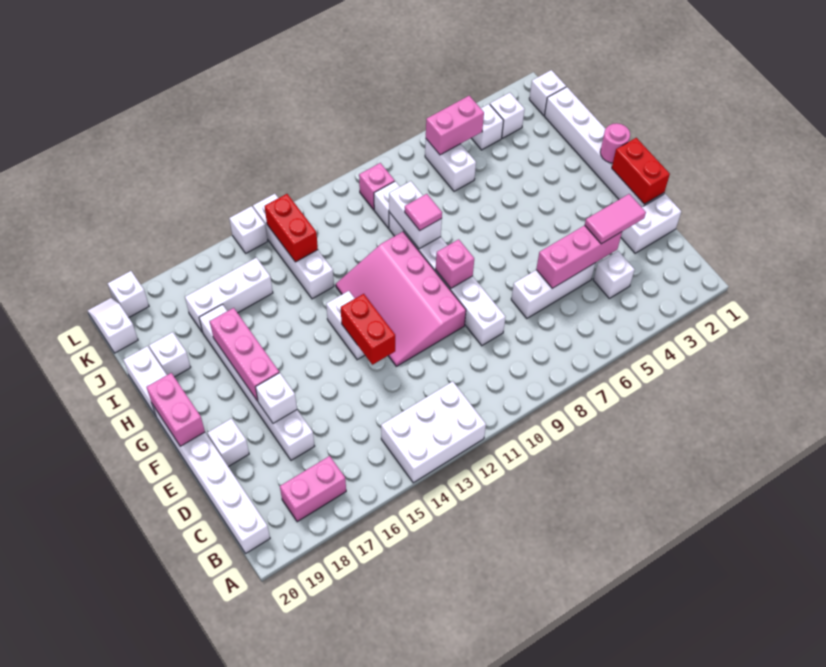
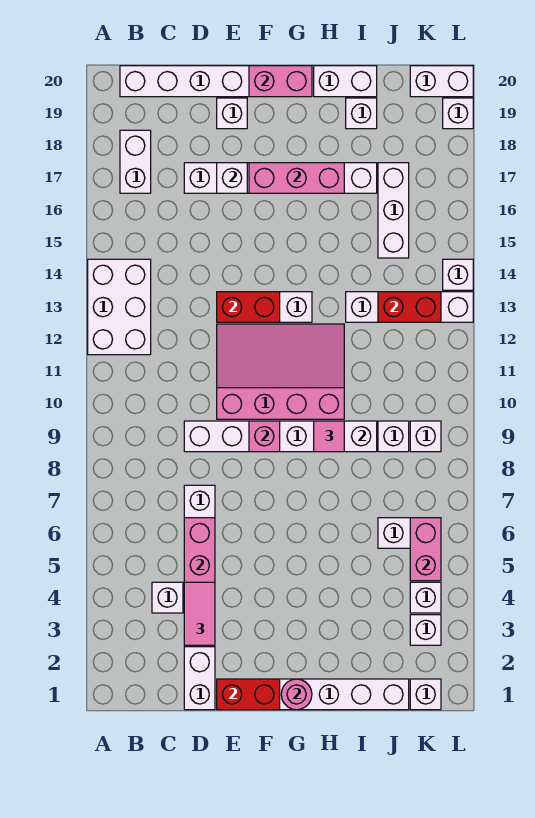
pink 1x2 brick [280,456,346,522] -> white 1x2 brick [120,130,151,193]
pink 1x1 brick [359,163,395,210] -> white 1x1 brick [410,421,441,452]
white 1x2 slope [88,298,138,353] -> white 1x2 brick [410,66,473,97]

